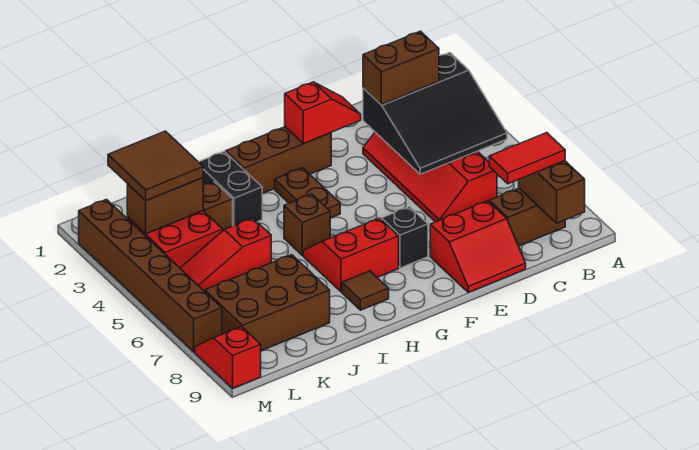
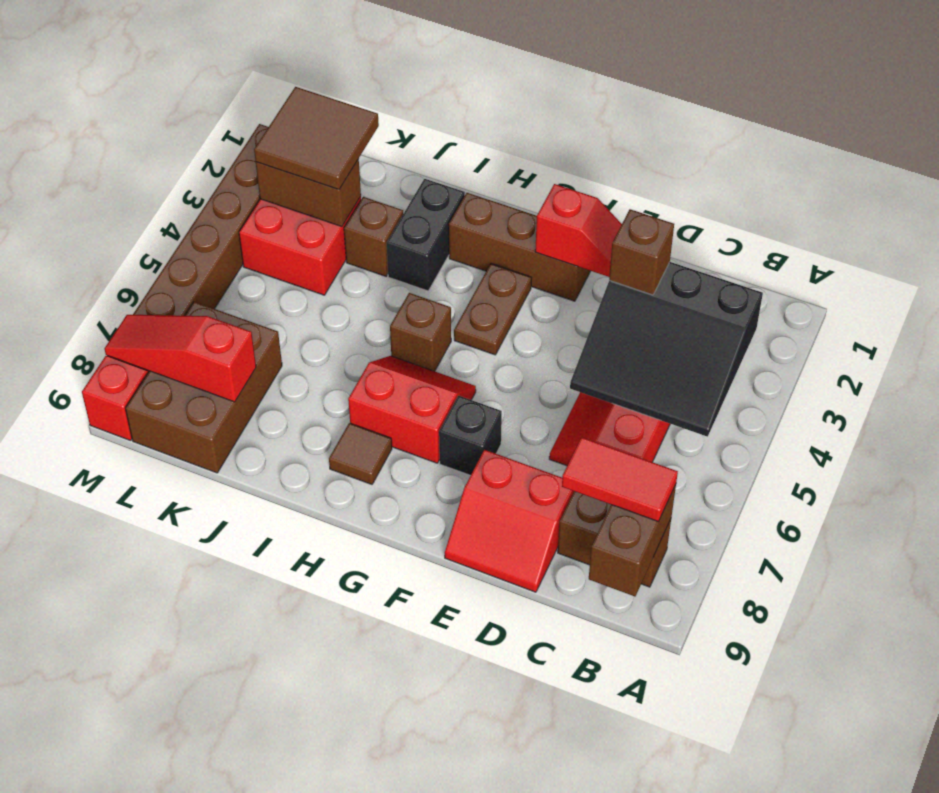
brown 1x2 brick [363,31,439,105] -> brown 1x1 brick [609,209,674,295]
red 1x3 slope [180,218,271,291] -> red 1x3 slope moved to [105,315,256,402]
brown 2x3 brick [205,255,330,351] -> brown 2x3 brick turned to [125,302,282,473]

